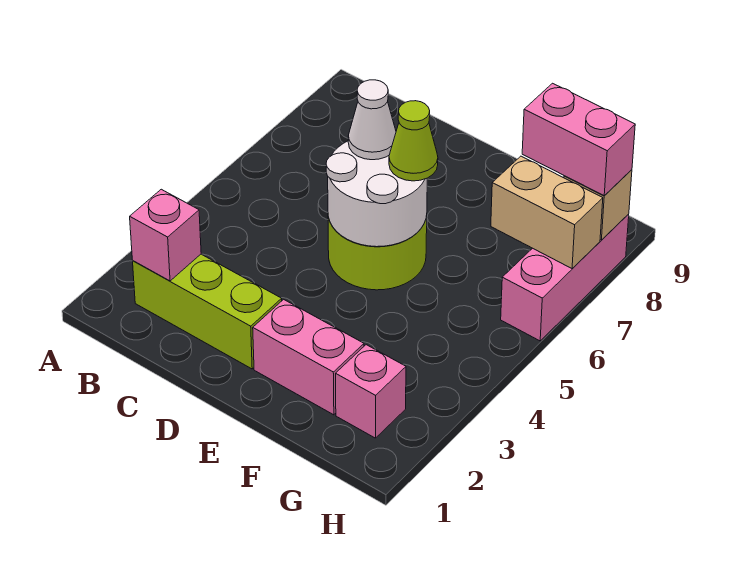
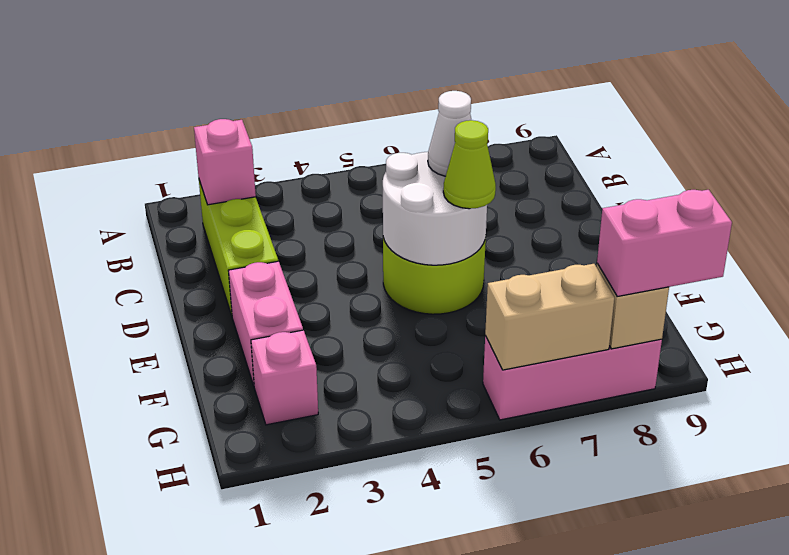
tan 1x2 brick [491,156,603,268] -> tan 1x2 brick turned to [485,264,614,370]
pink 1x2 brick [522,83,635,196] -> pink 1x2 brick turned to [597,190,732,296]

